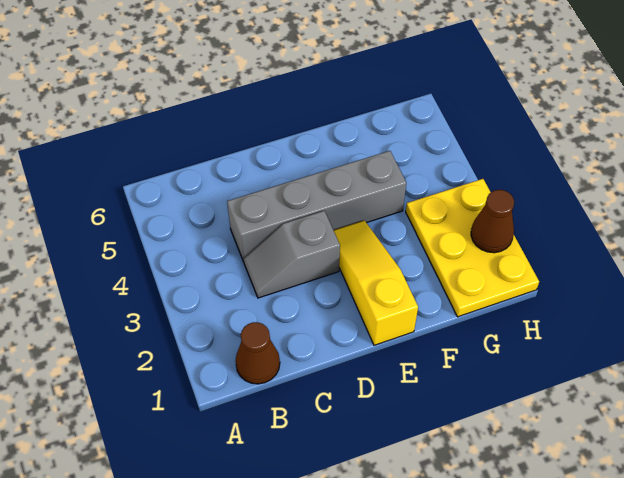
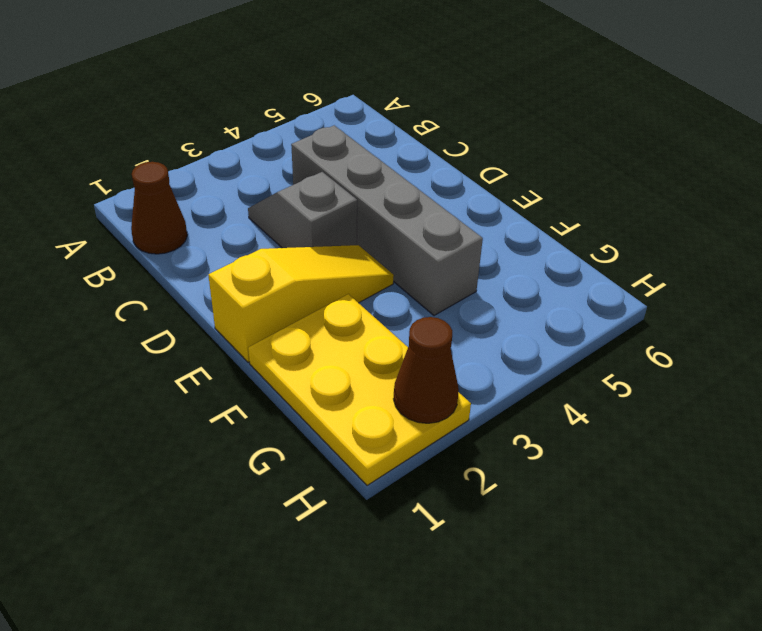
yellow 2x3 plate [406,179,539,317] -> yellow 2x3 plate turned to [248,294,471,486]

